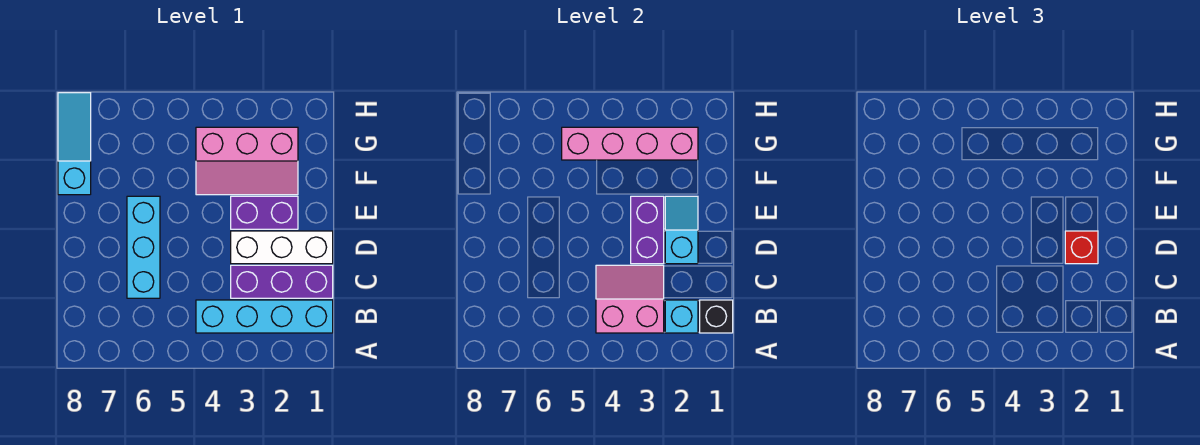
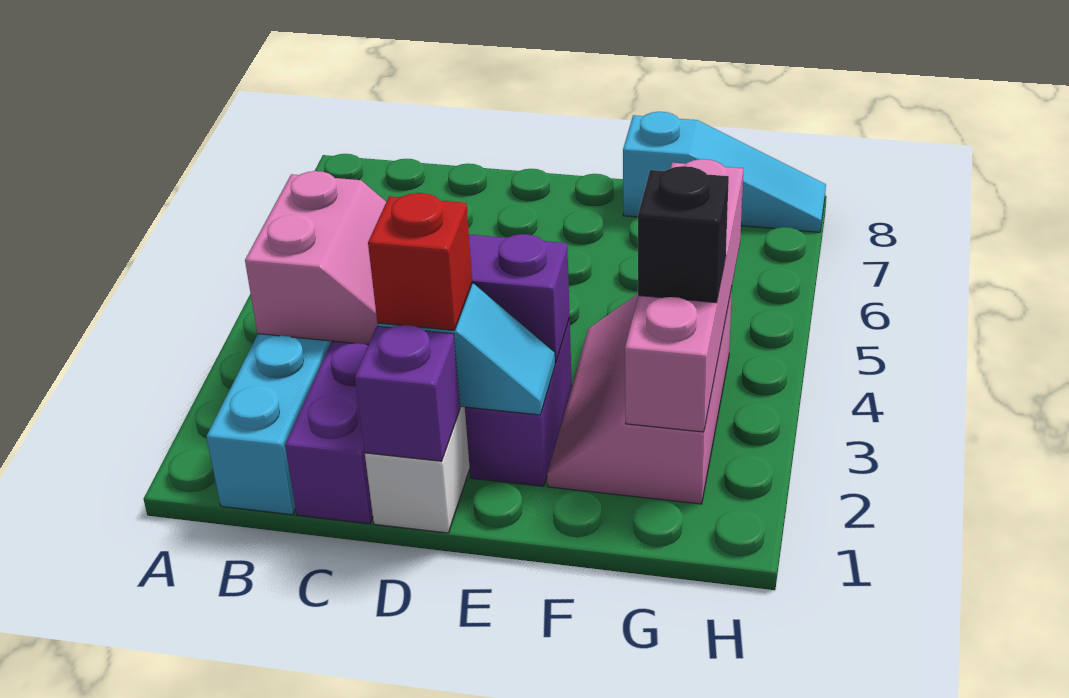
black 1x1 brick [700,300,733,333] -> black 1x1 brick moved to [638,166,729,303]
cyan 1x1 brick [665,300,698,333] -> none
cyan 1x3 brick [127,196,160,298] -> none
none -> purple 1x1 brick [355,325,460,461]

